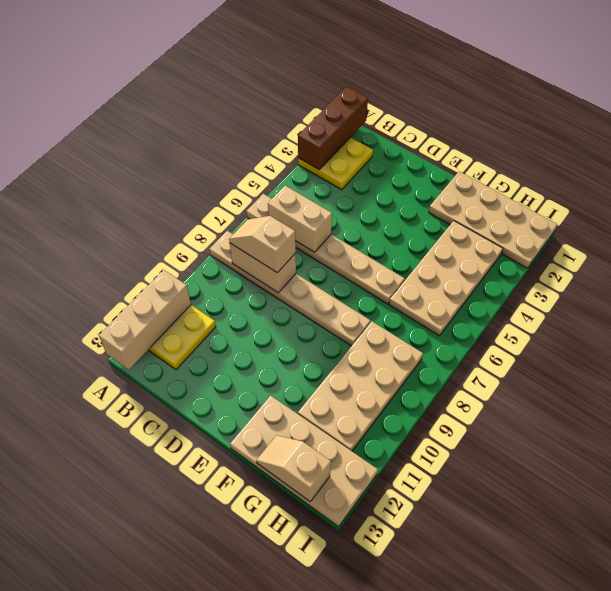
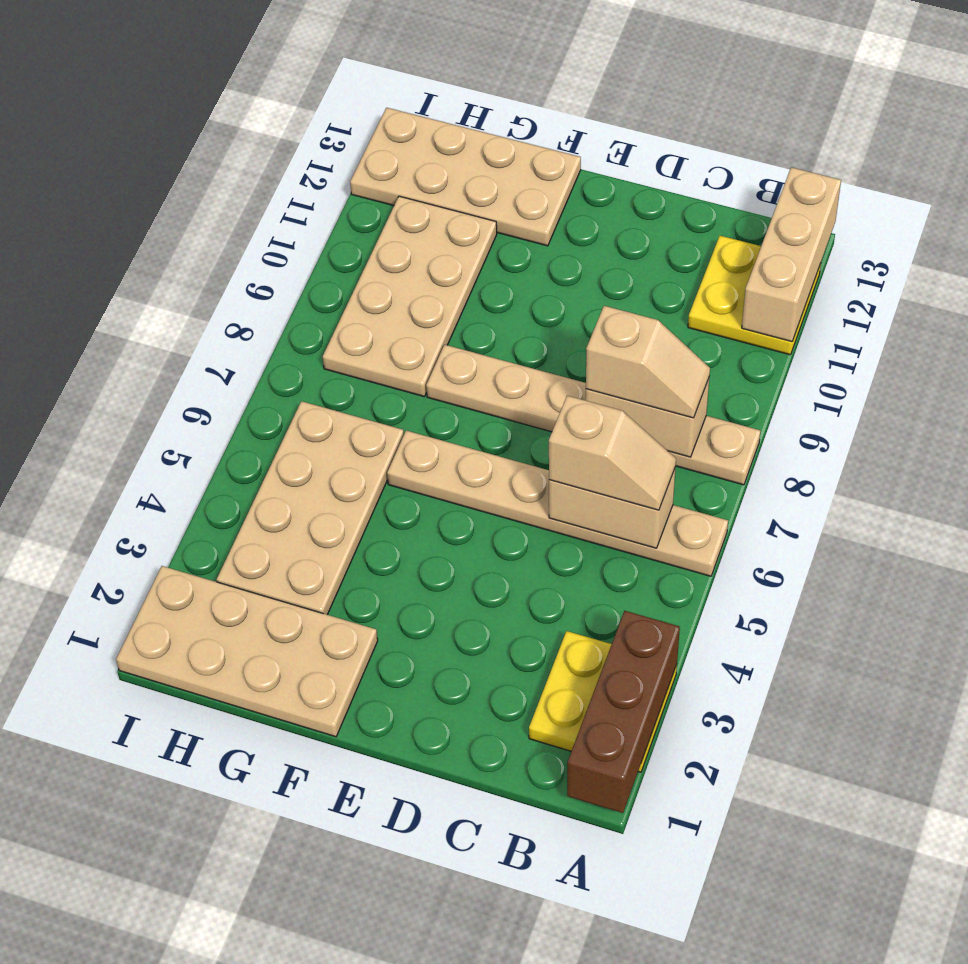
tan 1x2 slope [256,435,331,501] -> tan 1x2 slope moved to [549,396,676,510]

